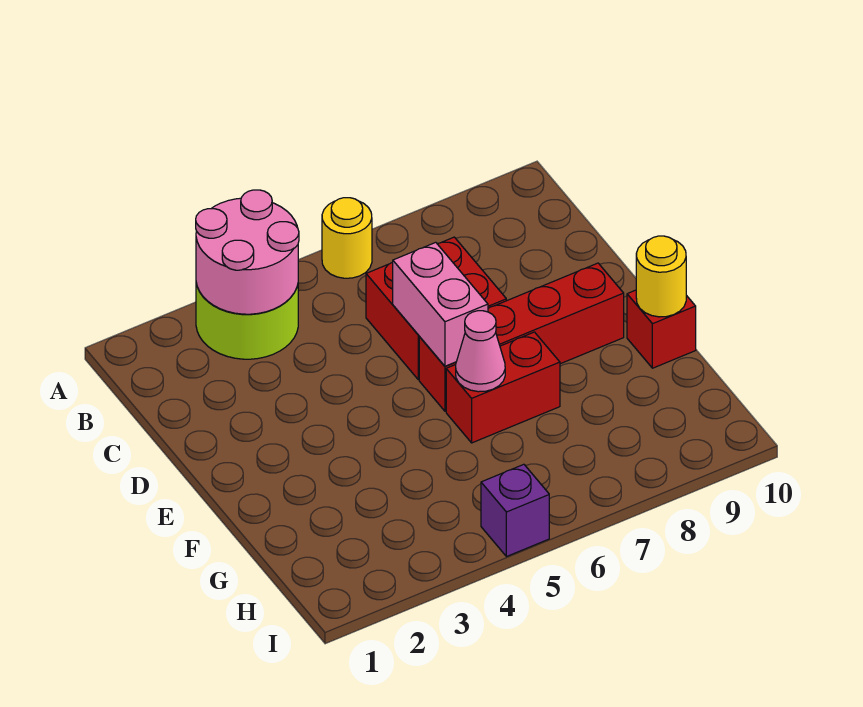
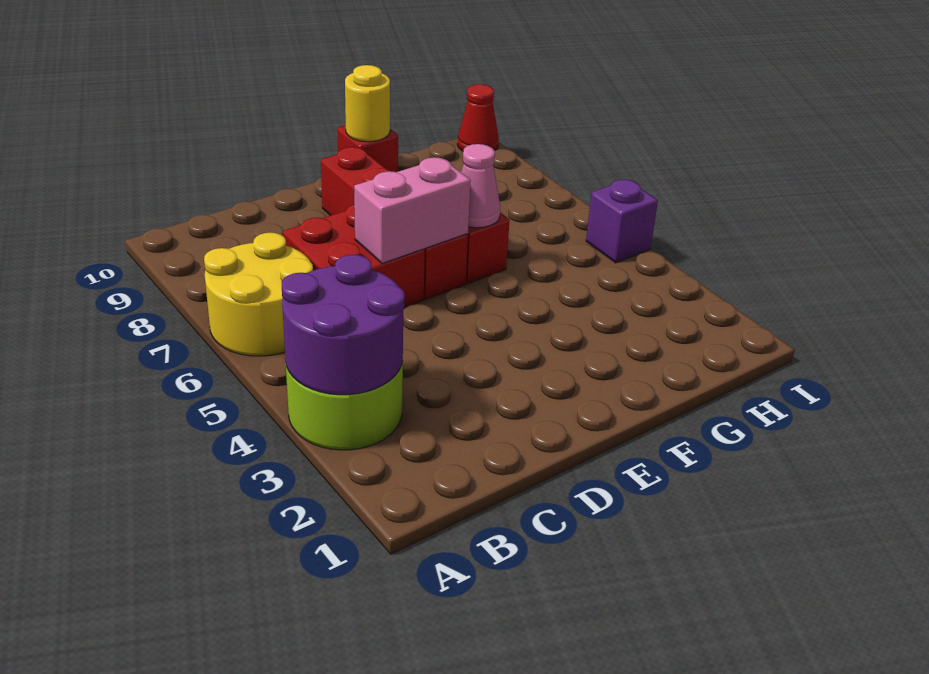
pink 2x2 round brick [196,190,299,314] -> purple 2x2 round brick [282,255,405,395]
yellow 1x1 round brick [322,198,372,278] -> yellow 2x2 round brick [204,233,313,356]
none -> red 1x1 cone [458,84,499,151]

